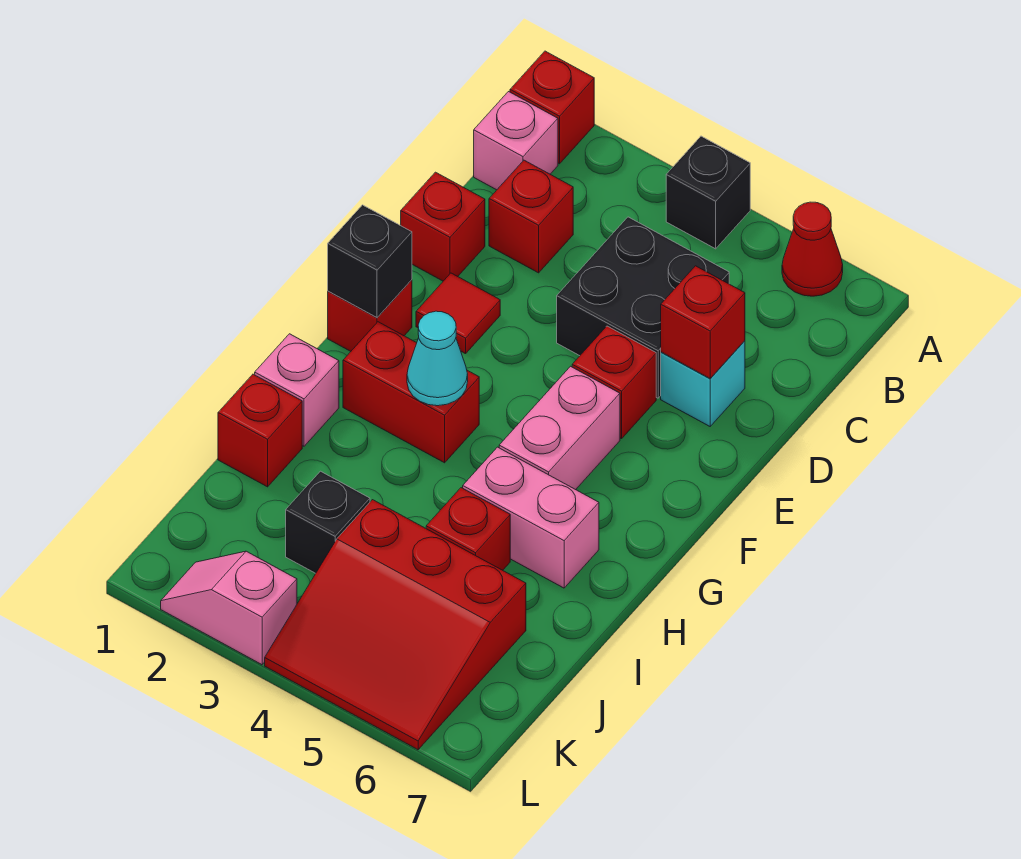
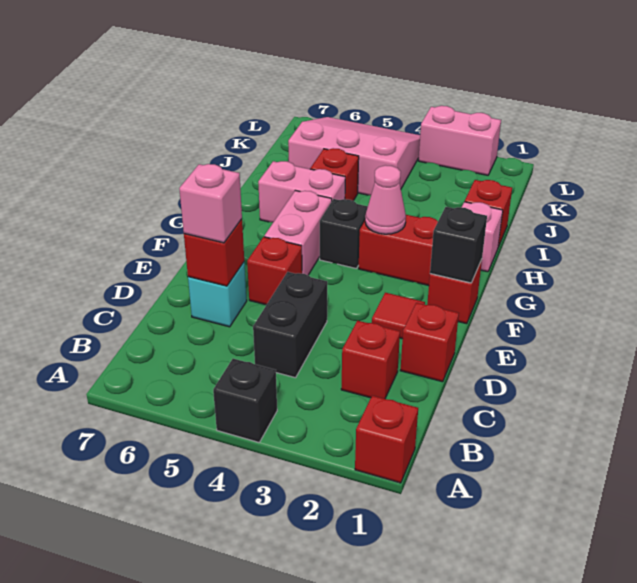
red 1x1 cone [782,202,843,296] -> none
pink 1x1 brick [474,92,558,190] -> pink 1x1 brick moved to [179,164,242,243]
black 2x2 brick [557,217,729,398] -> black 1x2 brick [253,272,327,378]
cyan 1x1 cone [407,311,468,406] -> pink 1x1 cone [365,165,406,234]
black 1x1 brick [286,471,370,573] -> black 1x1 brick moved to [320,199,368,269]
red 3x3 slope [265,500,526,750] -> pink 3x3 slope [288,117,420,195]
pink 1x2 slope [161,551,297,665] -> pink 1x2 brick [419,106,501,175]

